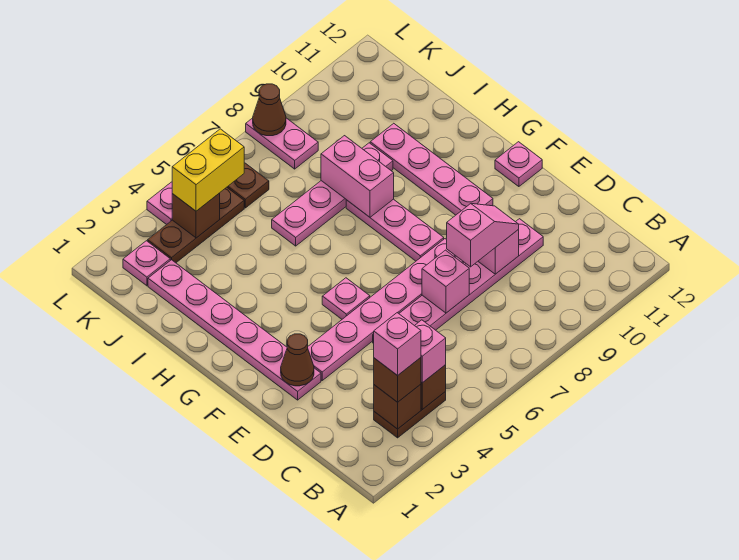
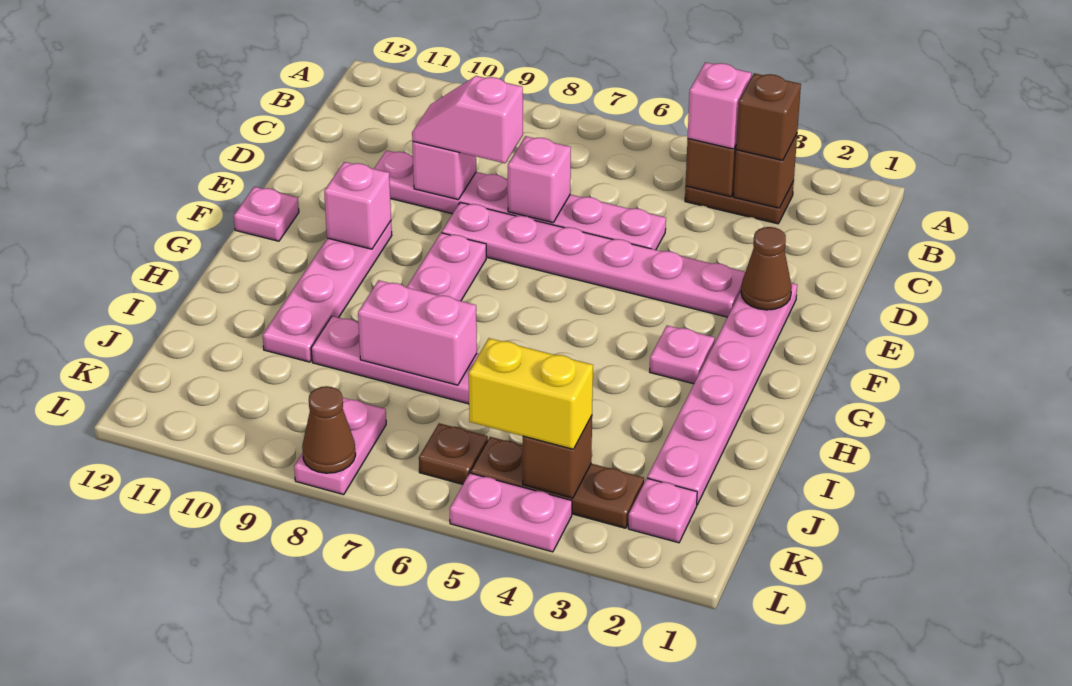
pink 1x1 brick [374,313,421,376] -> pink 1x1 brick moved to [324,162,391,249]
pink 1x1 plate [322,278,370,319] -> pink 1x1 plate moved to [650,326,715,384]
pink 1x2 brick [321,136,394,217] -> pink 1x2 brick turned to [358,280,477,385]

